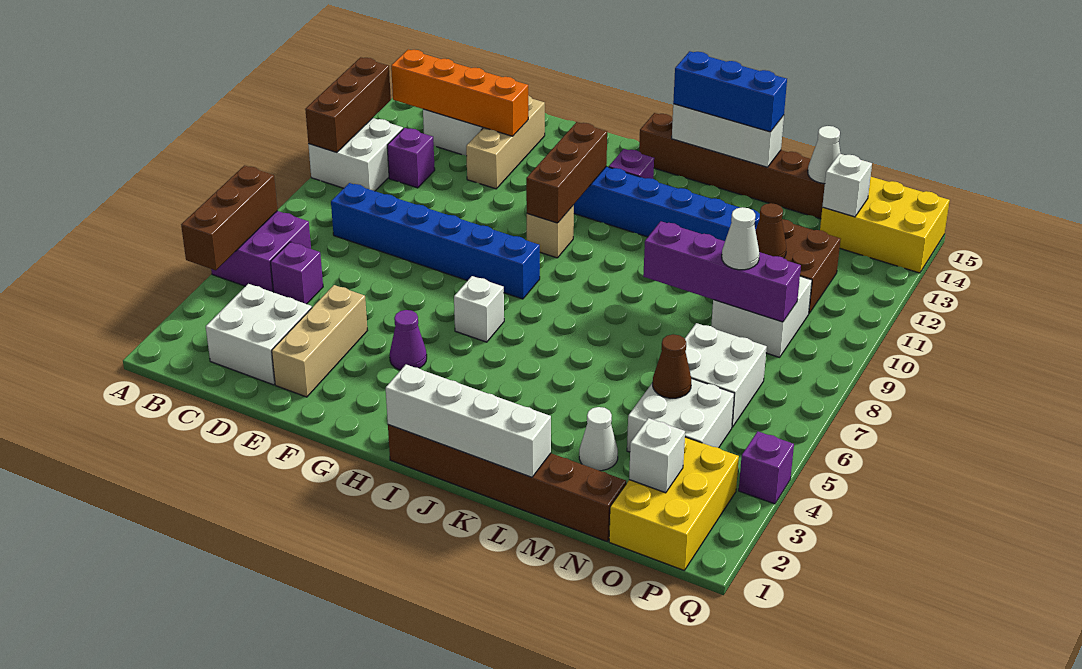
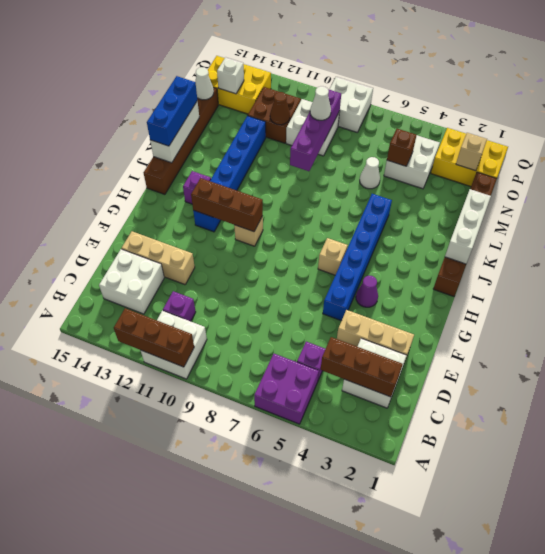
brown 1x3 brick [181,166,278,270] -> brown 1x3 brick moved to [321,337,403,397]
orange 1x4 brick [391,49,528,136] -> none
blue 1x6 brick [331,183,540,299] -> blue 1x6 brick moved to [323,194,392,321]
white 1x1 brick [454,276,504,342] -> tan 1x1 brick [318,238,348,275]
white 1x4 brick [386,365,551,477] -> white 1x3 brick [445,189,491,264]
white 1x1 cone [579,407,618,471] -> white 1x1 cone moved to [360,157,380,189]
brown 1x1 cone [653,334,691,398] -> brown 1x1 brick [387,129,417,166]
white 2x2 brick [685,323,767,427] -> white 2x2 brick moved to [329,77,373,132]
white 1x1 brick [629,418,685,493] -> tan 1x1 brick [456,133,487,171]
yellow 2x3 brick [820,177,950,273] -> yellow 2x3 brick turned to [208,56,271,114]
purple 1x1 brick [739,431,794,504] -> none

